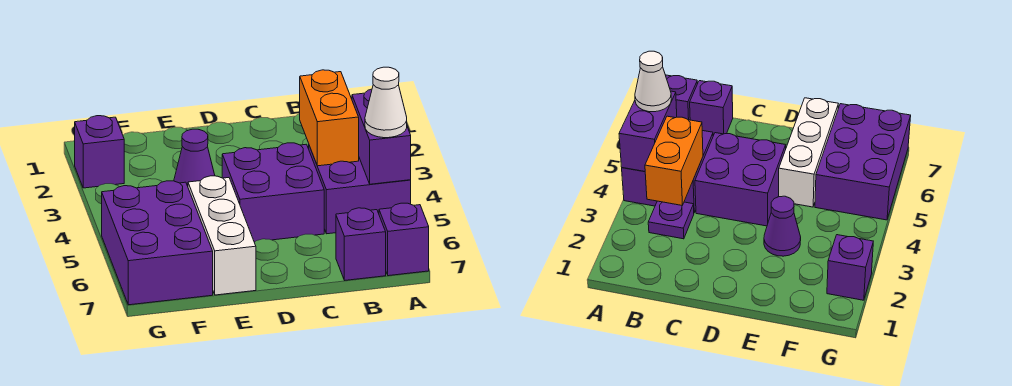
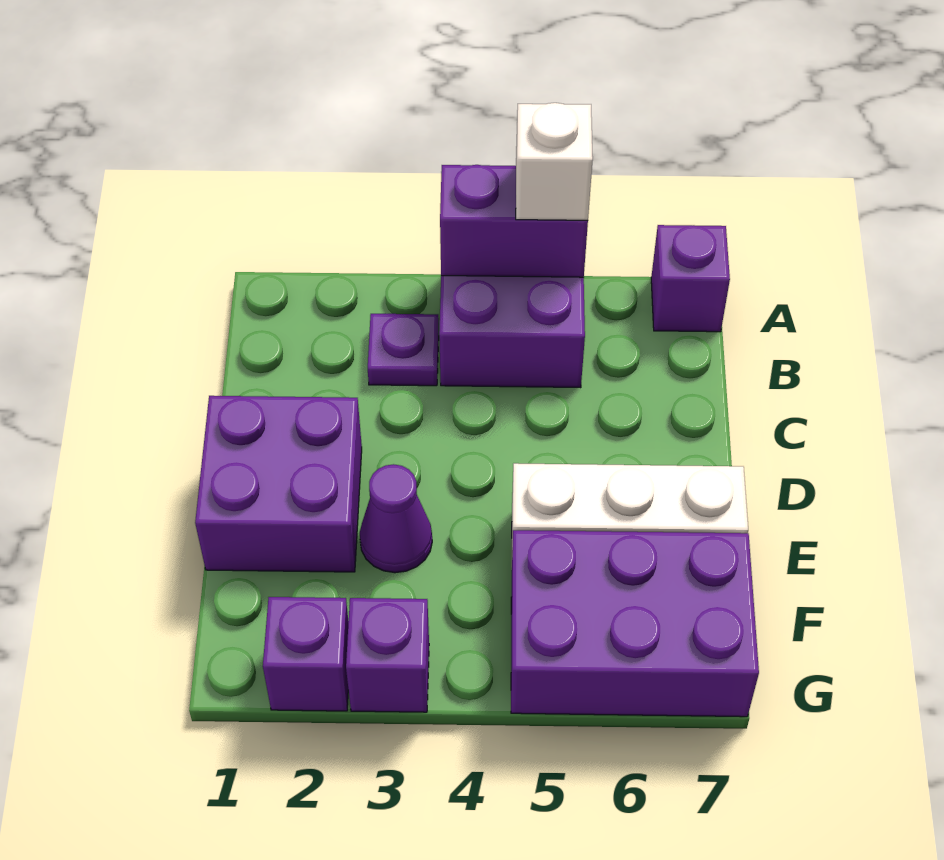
white 1x1 cone [365,67,407,138] -> white 1x1 brick [516,103,593,220]
orange 1x2 brick [300,70,359,166] -> none
purple 1x1 brick [336,208,386,280] -> purple 1x1 brick moved to [346,598,429,712]
purple 2x2 brick [222,143,324,242] -> purple 2x2 brick moved to [195,396,362,572]

